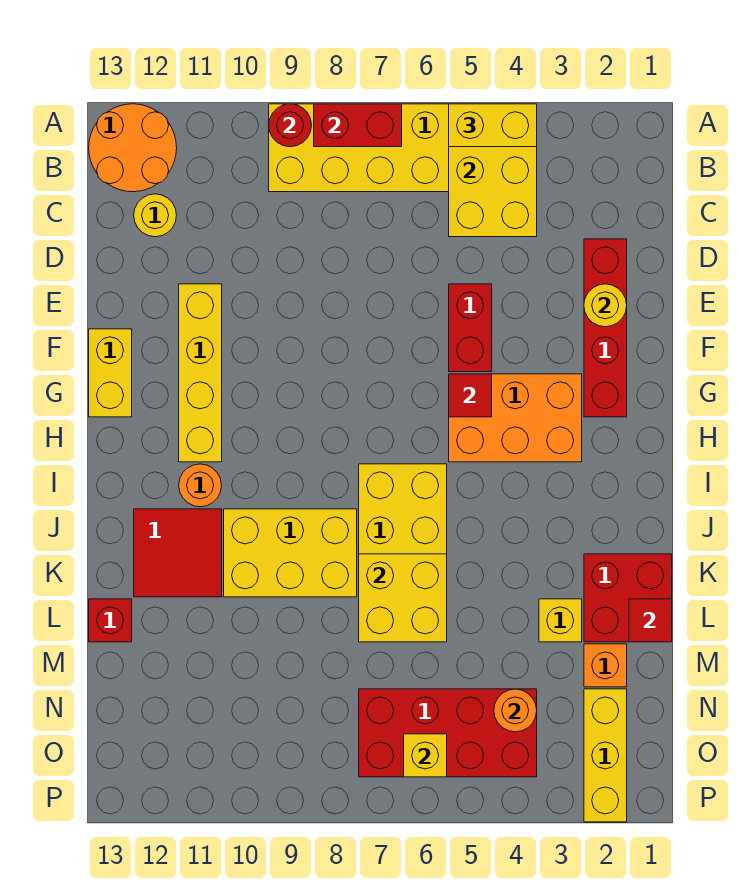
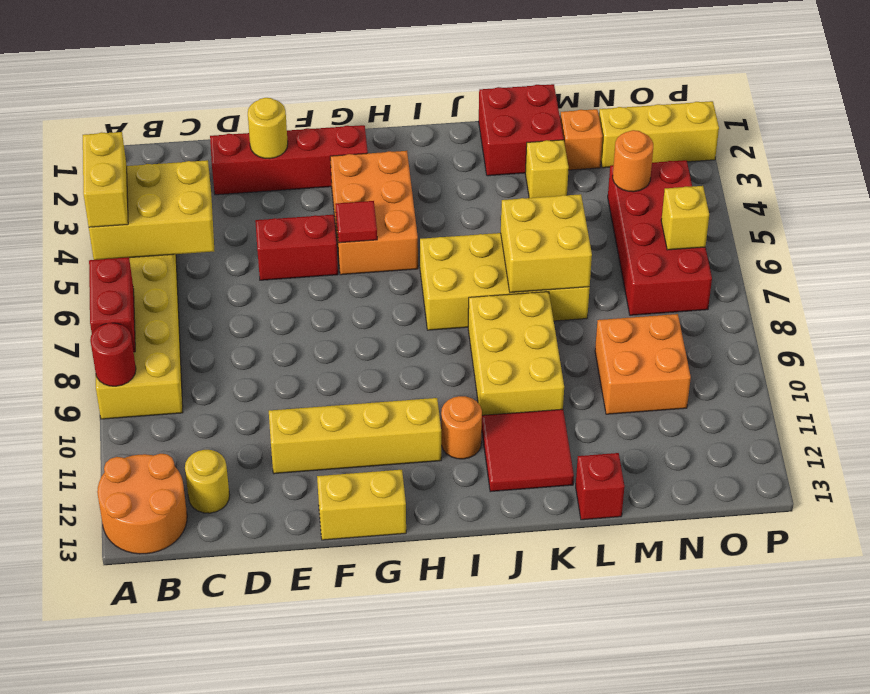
red 1x1 tile [629,599,672,642] -> none
none -> orange 2x2 brick [595,314,691,414]

